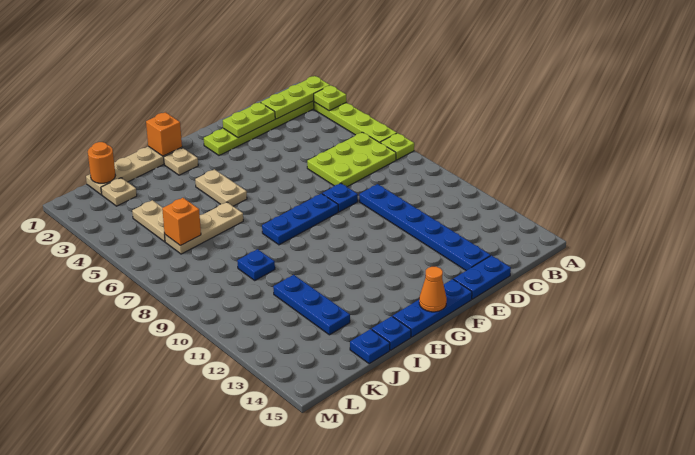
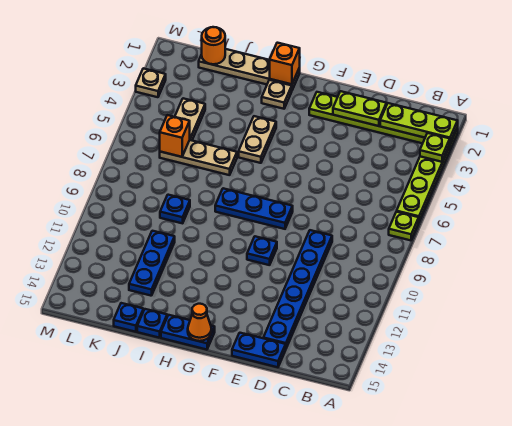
lime 2x3 plate [307,132,396,187] -> none
blue 1x1 plate [322,183,358,212] -> blue 1x1 plate moved to [247,236,277,265]
blue 1x3 plate [392,279,472,337] -> blue 1x2 plate [161,315,215,350]
tan 1x1 plate [101,178,137,206] -> tan 1x1 plate moved to [136,68,166,97]

